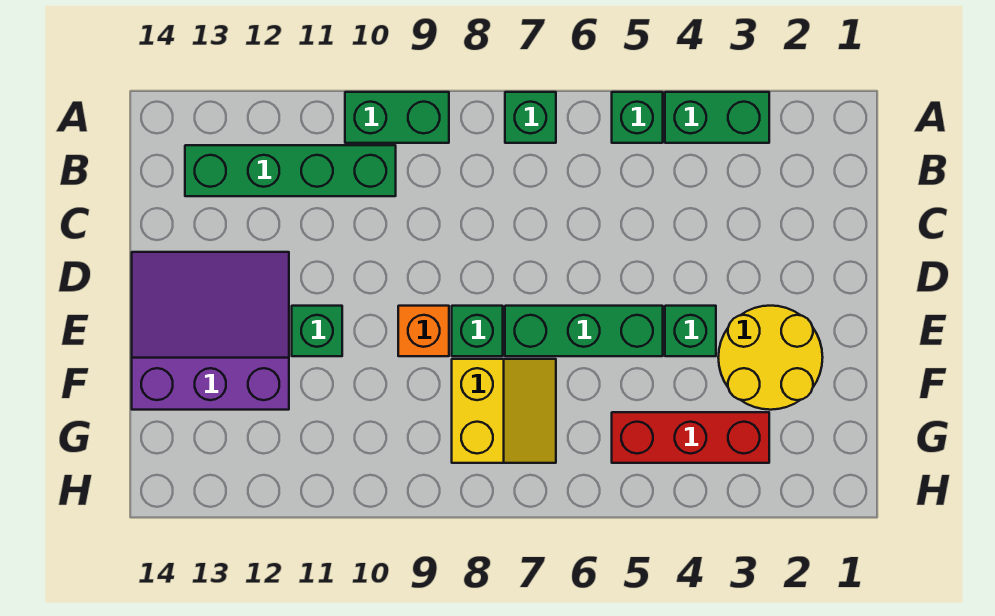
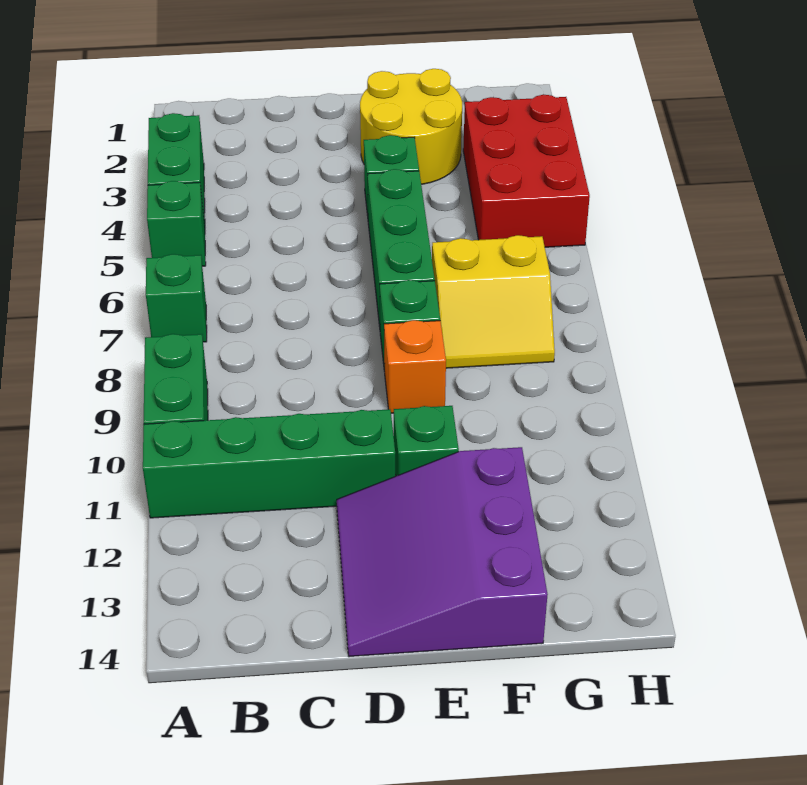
green 1x4 brick [185,145,396,196] -> green 1x4 brick turned to [143,409,395,518]
yellow 2x2 slope [452,359,556,463] -> yellow 2x2 slope turned to [432,235,555,368]
red 1x3 brick [612,412,769,463] -> red 2x3 brick [463,95,590,247]

